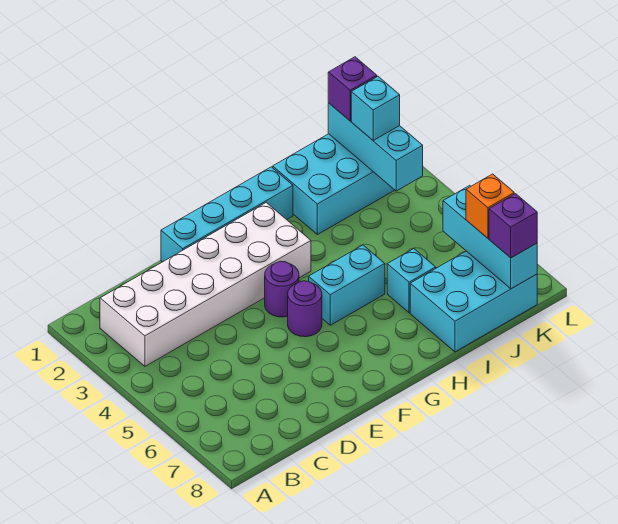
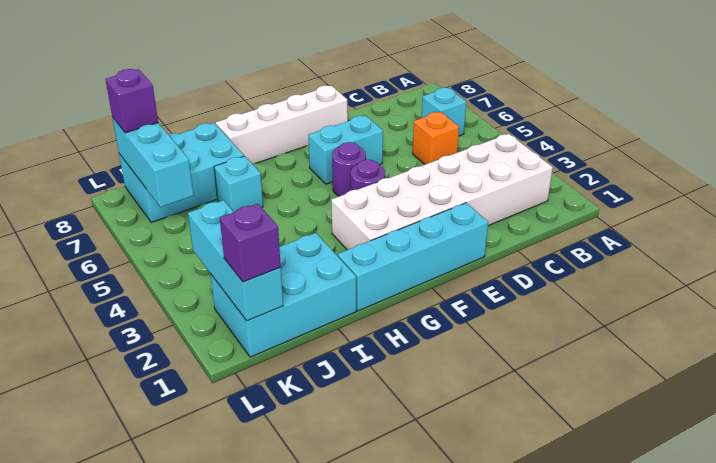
none -> white 1x4 brick [216,86,348,164]
cyan 1x2 brick [309,245,385,325] -> cyan 1x2 brick moved to [308,115,383,184]
cyan 1x1 brick [351,77,400,140] -> cyan 1x1 brick moved to [422,88,466,136]
orange 1x1 brick [466,174,514,238] -> orange 1x1 brick moved to [413,112,459,164]

